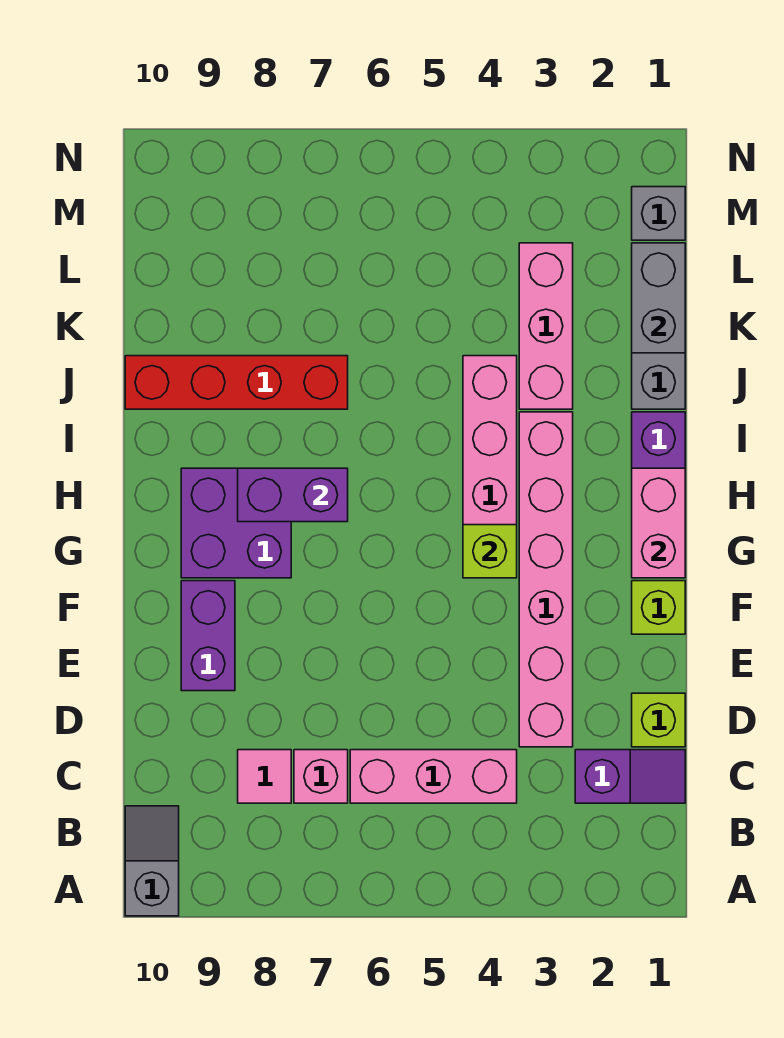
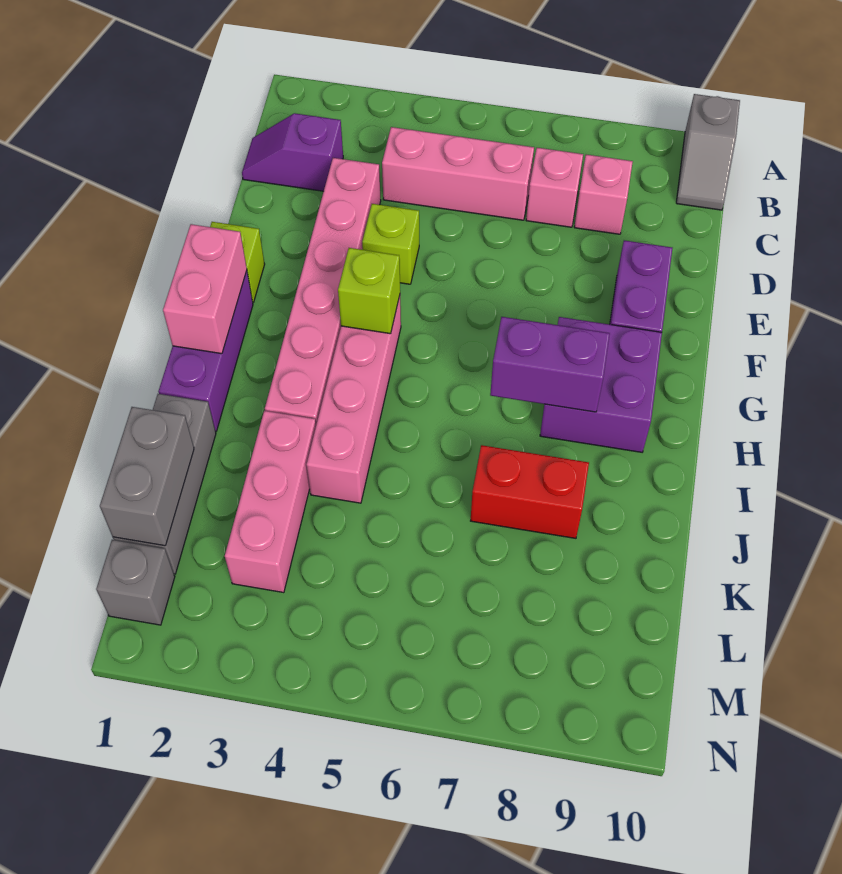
pink 1x1 tile [238,750,291,803] -> pink 1x1 brick [574,155,633,234]
lime 1x1 brick [632,693,685,747] -> lime 1x1 brick moved to [362,204,419,284]
red 1x4 brick [125,356,348,409] -> red 1x2 brick [471,445,589,538]

